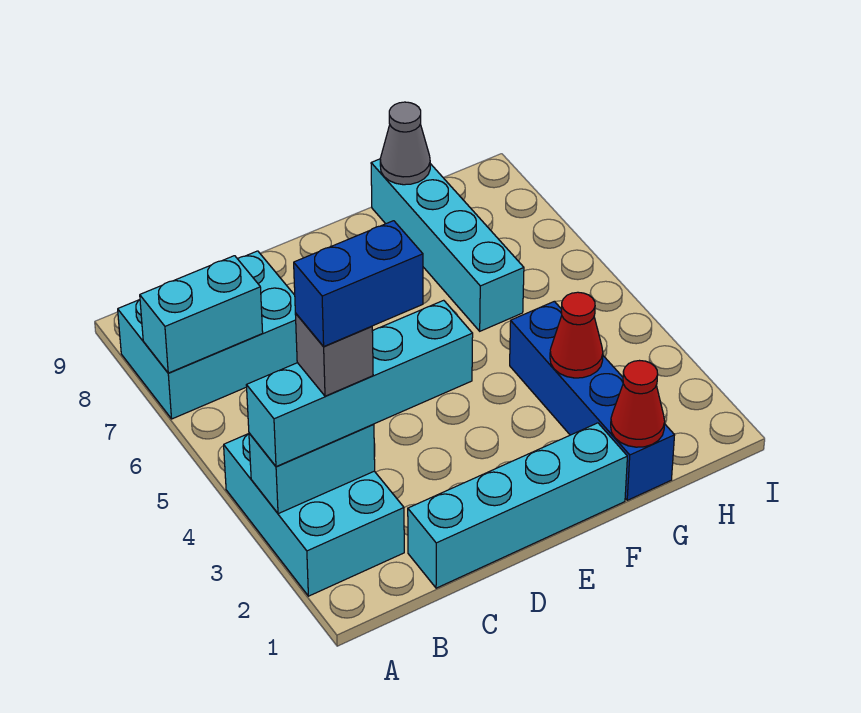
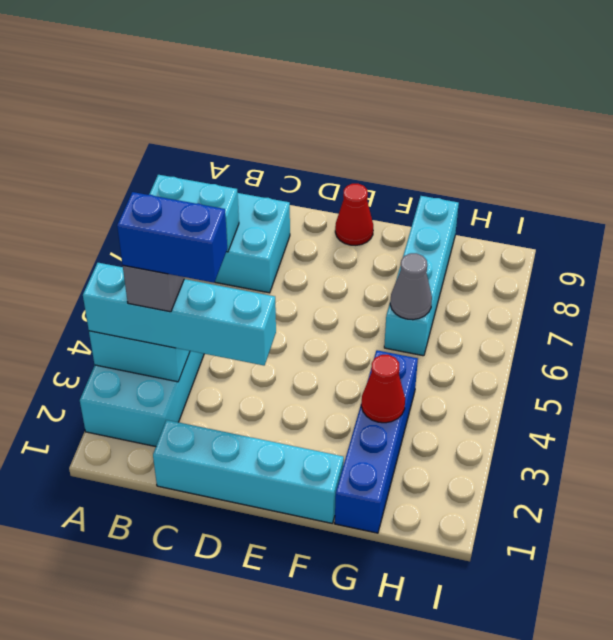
red 1x1 cone [611,361,665,447] -> red 1x1 cone moved to [335,184,373,245]
grey 1x1 cone [380,102,430,185] -> grey 1x1 cone moved to [390,253,432,320]

